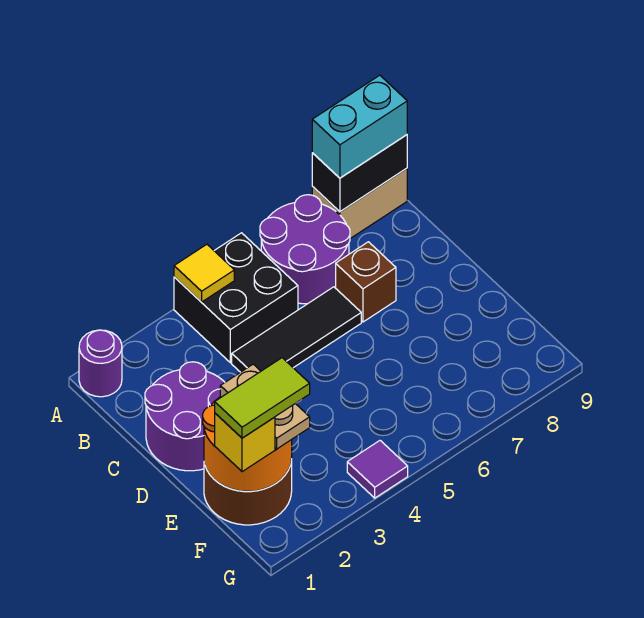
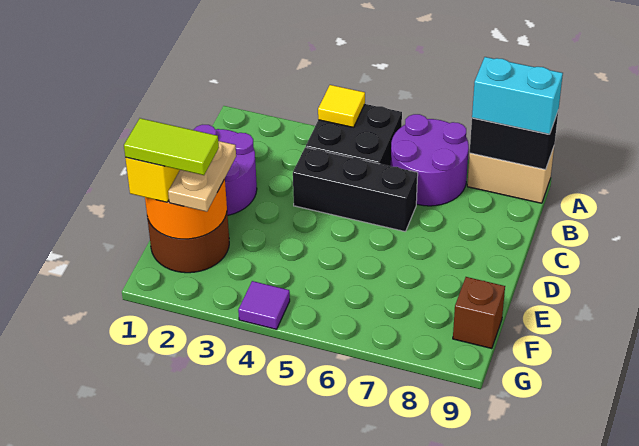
purple 1x1 round brick [79,330,122,397] -> none
black 1x3 tile [232,287,361,372] -> black 1x3 brick [293,147,418,231]
brown 1x1 brick [336,242,396,322] -> brown 1x1 brick moved to [453,277,505,349]

